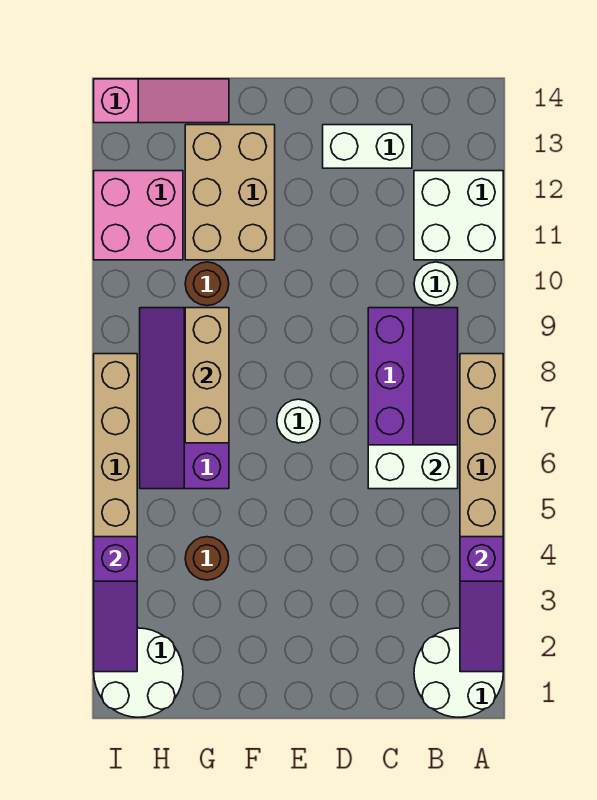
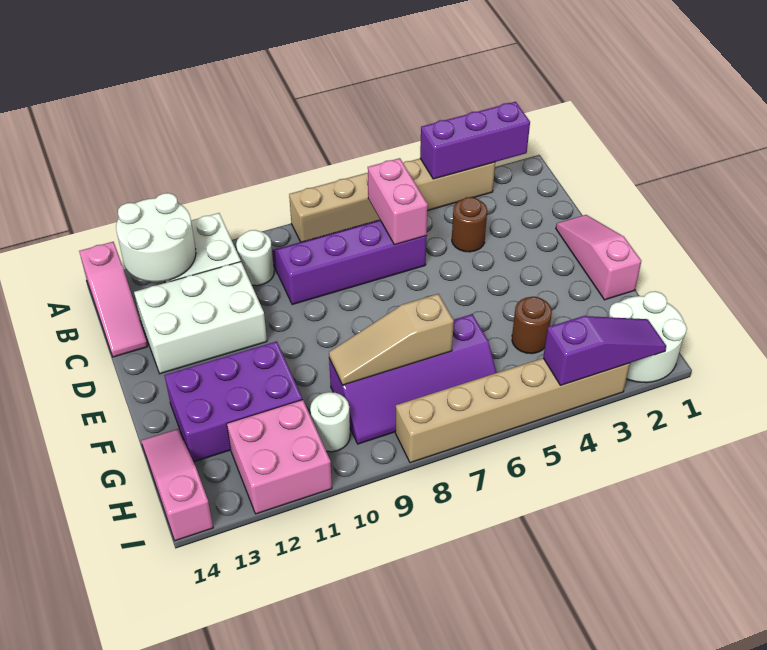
white 2x2 round brick [414,628,503,717] -> white 2x2 round brick moved to [116,193,196,282]
purple 1x3 slope [460,537,503,672] -> purple 1x3 brick [420,102,530,179]
none -> pink 1x3 slope [79,242,148,357]
white 1x2 brick [368,445,458,489] -> pink 1x2 brick [368,158,428,245]
white 1x2 brick [323,125,412,168] -> white 2x3 brick [134,262,267,374]
none -> pink 1x3 slope [556,215,641,300]
white 1x1 round brick [277,399,320,443] -> white 1x1 round brick moved to [310,392,350,452]
tan 2x3 brick [185,125,275,260] -> purple 2x3 brick [164,341,302,462]
tan 1x3 brick [185,308,229,443] -> tan 1x3 slope [329,294,454,385]
brown 1x1 round brick [185,262,229,306] -> brown 1x1 round brick moved to [452,197,487,252]

